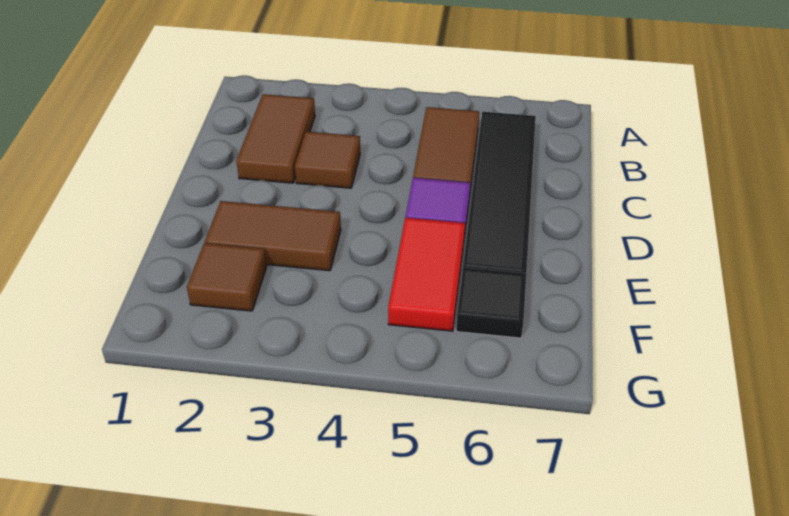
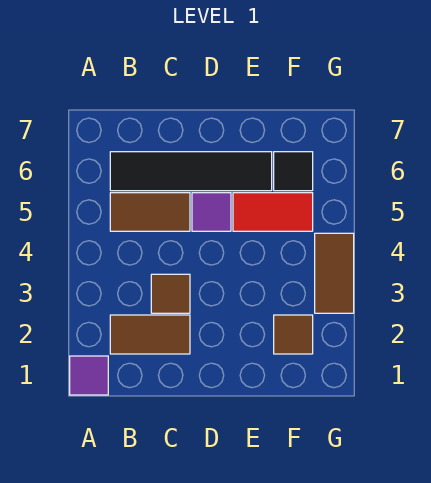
none -> purple 1x1 tile [70,356,108,395]
brown 1x2 tile [205,201,341,271] -> brown 1x2 tile moved to [315,233,354,313]

